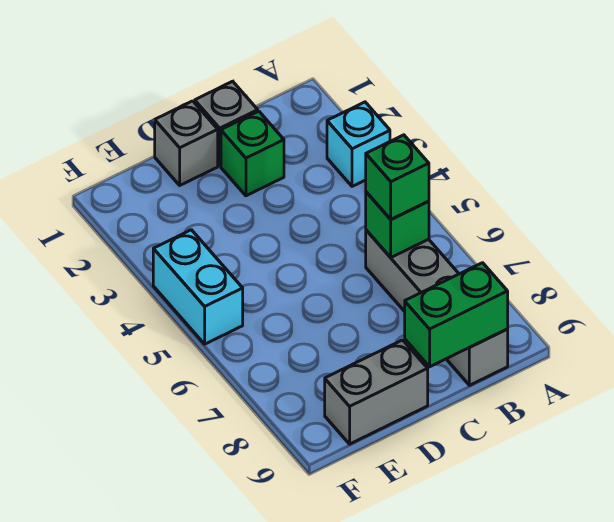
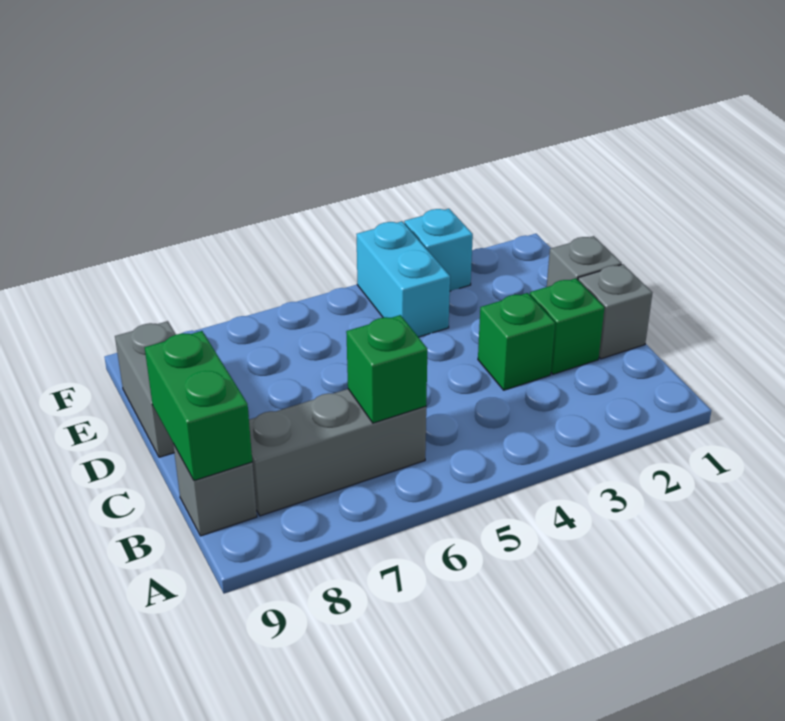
cyan 1x1 brick [327,102,390,186] -> cyan 1x1 brick moved to [404,209,473,291]
green 1x1 brick [366,135,429,219] -> green 1x1 brick moved to [478,293,555,390]
cyan 1x2 brick [153,230,243,344] -> cyan 1x2 brick turned to [357,221,450,337]

